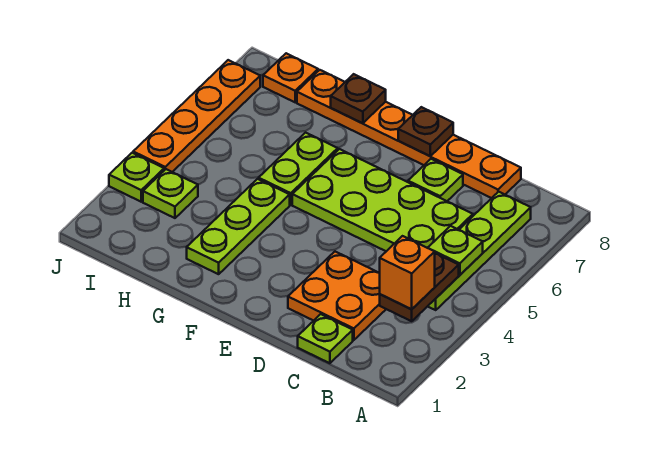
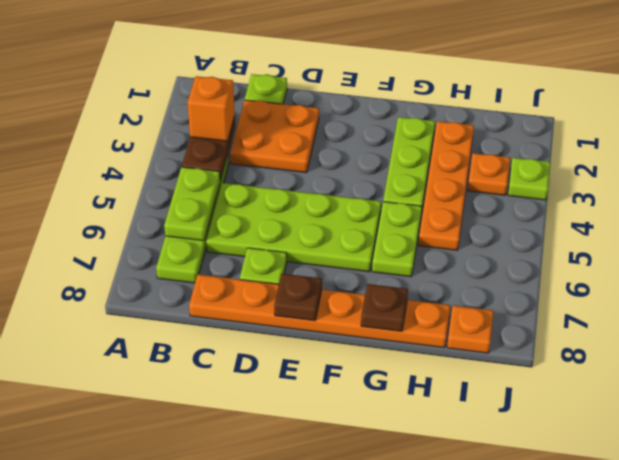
lime 1x1 plate [428,226,483,275] -> lime 1x2 plate [164,167,220,241]
lime 1x1 plate [143,169,198,218] -> orange 1x1 plate [468,153,510,195]
orange 1x4 plate [133,60,260,172] -> orange 1x4 plate moved to [419,121,474,250]

